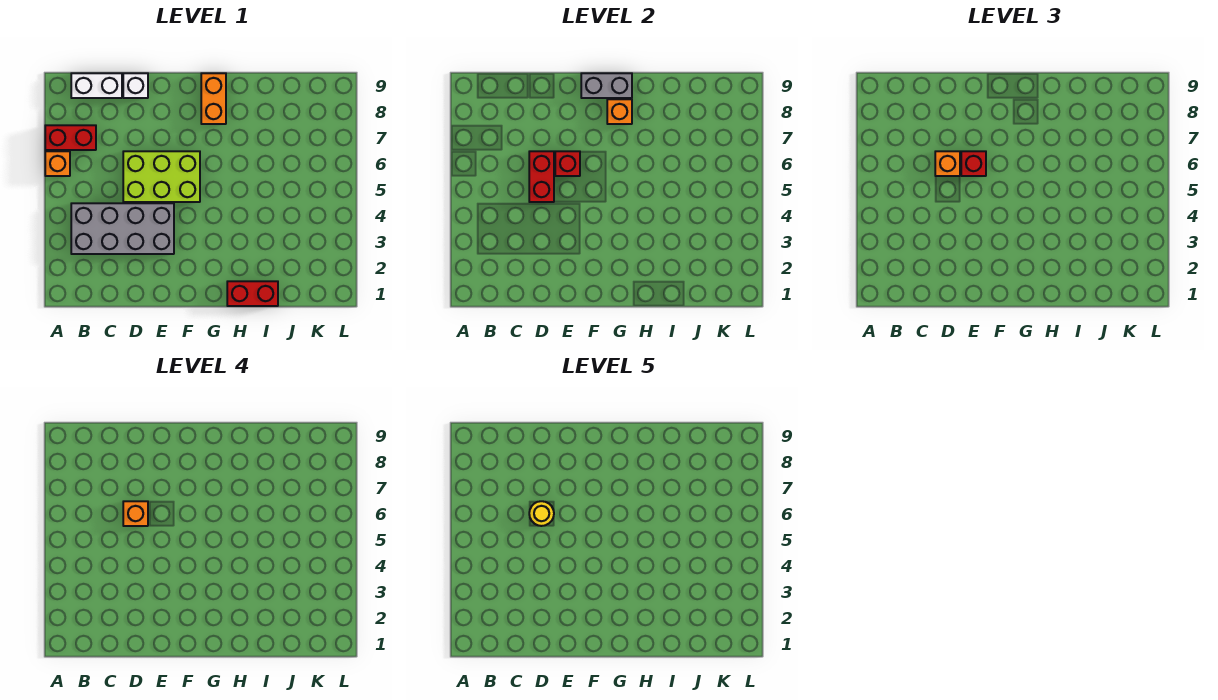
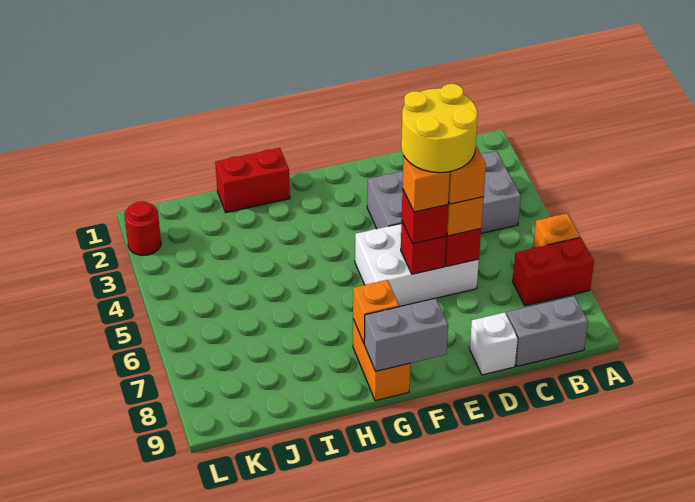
white 1x2 brick [71,73,122,98] -> grey 1x2 brick [507,296,588,366]
lime 2x3 brick [123,151,200,202] -> white 2x3 brick [355,224,479,307]
yellow 1x1 round brick [529,501,554,526] -> yellow 2x2 round brick [401,84,478,173]
none -> orange 1x1 brick [403,156,450,212]
none -> red 1x1 round brick [124,201,161,255]

